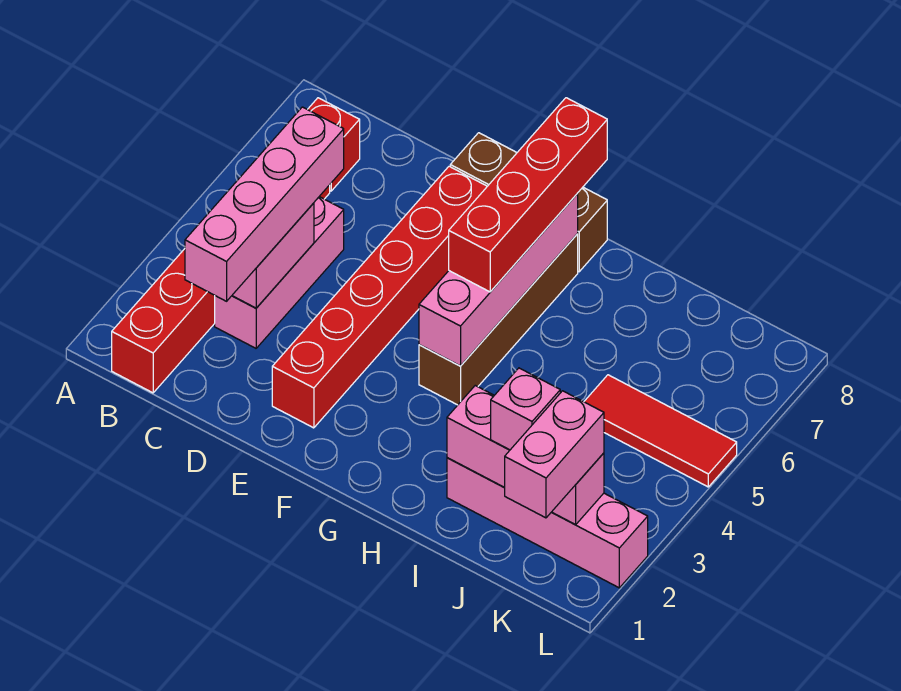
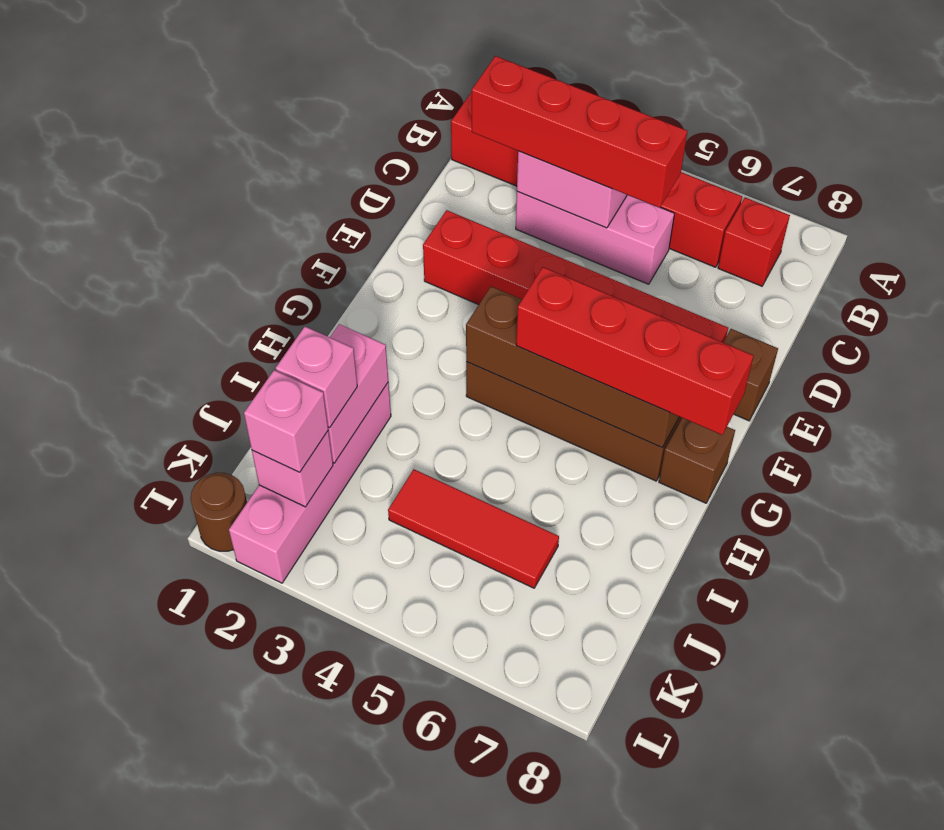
pink 1x4 brick [185,107,344,301] -> red 1x4 brick [472,56,687,208]
pink 1x4 brick [419,193,578,366] -> brown 1x4 brick [466,286,679,448]
red 1x3 tile [584,375,737,487] -> red 1x3 tile turned to [388,469,559,588]
pink 1x2 brick [505,391,604,518] -> pink 1x1 brick [244,370,328,472]
none -> brown 1x1 round brick [190,473,247,551]

